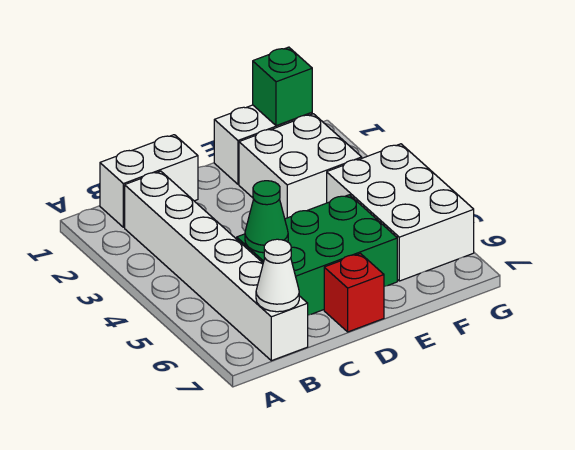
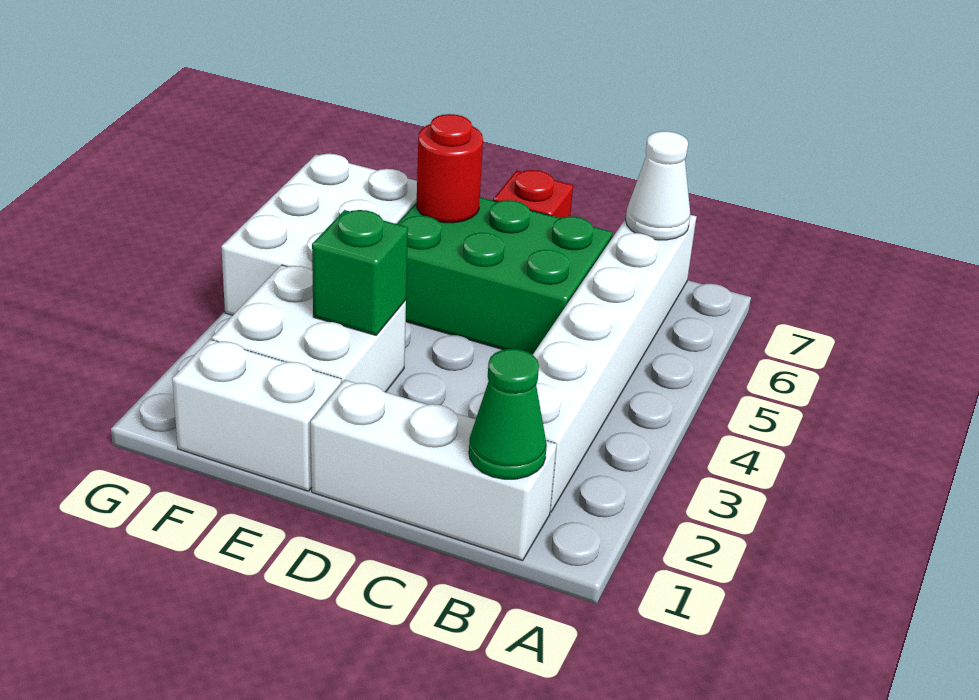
white 1x2 brick [100,135,198,227] -> white 1x3 brick [311,380,557,561]
green 1x1 cone [245,181,288,253] -> green 1x1 cone moved to [469,349,547,479]
none -> red 1x1 round brick [417,114,483,223]
green 1x1 brick [253,47,312,126] -> green 1x1 brick moved to [312,210,408,335]

